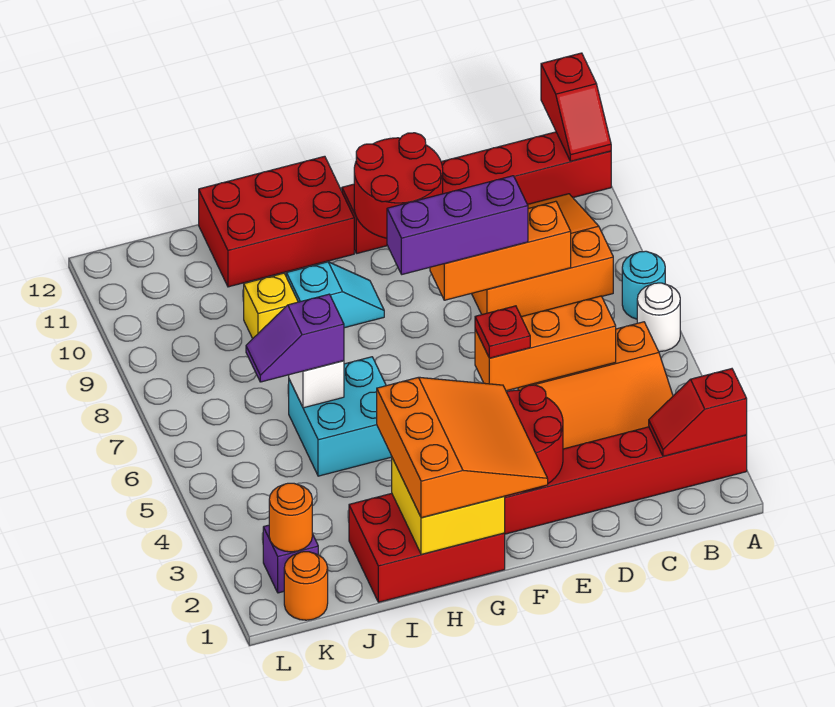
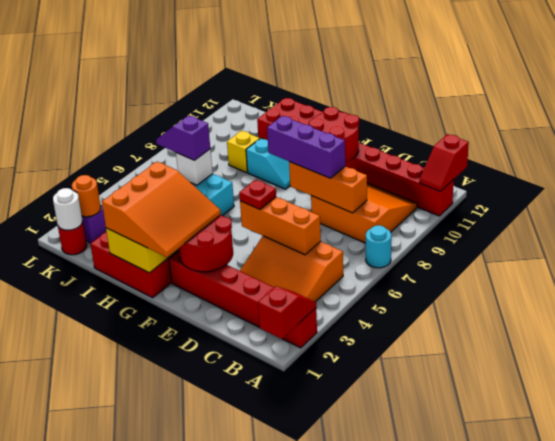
red 1x2 slope [649,369,747,456] -> red 1x2 slope turned to [258,286,316,339]
white 1x1 round brick [637,283,680,352] -> white 1x1 round brick moved to [53,188,82,230]
orange 1x1 round brick [284,552,328,620] -> red 1x1 round brick [58,222,87,255]

